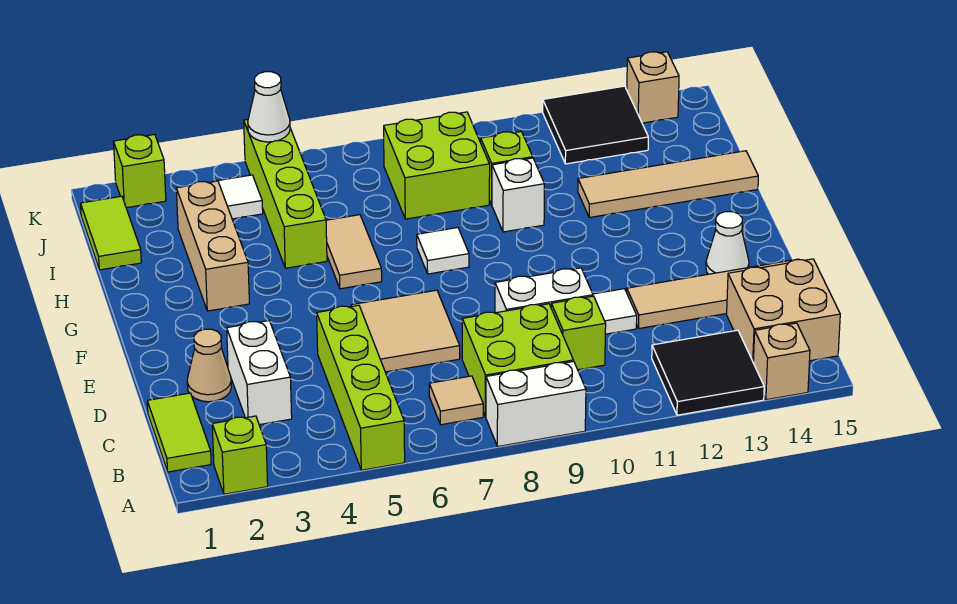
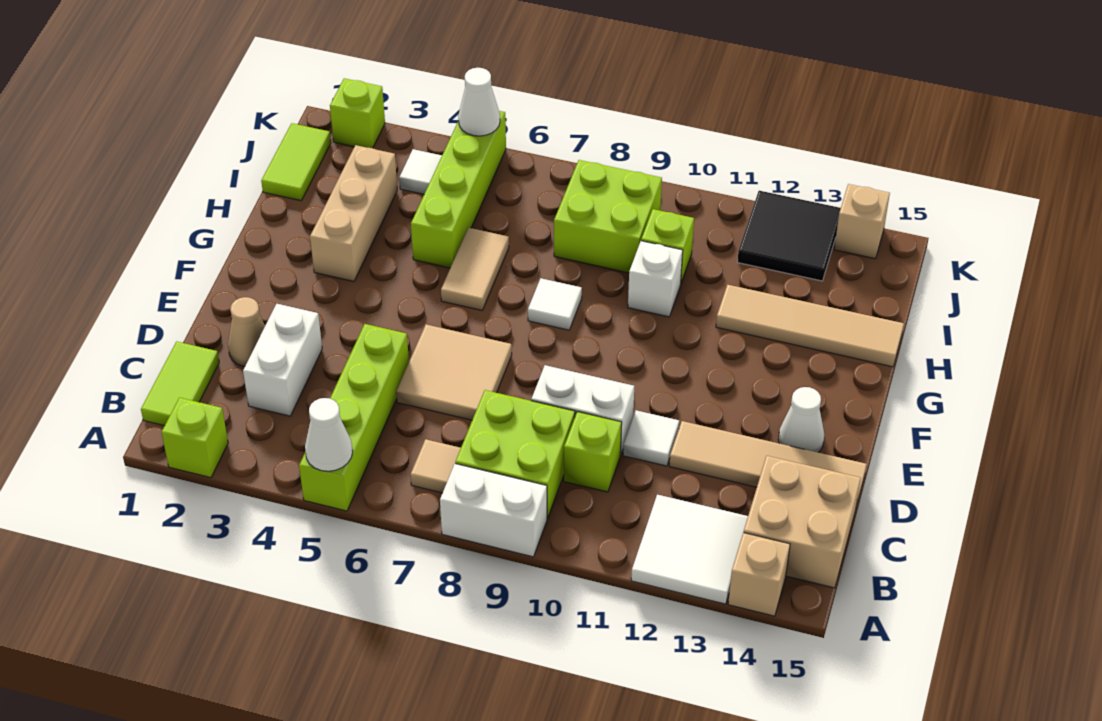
none -> white 1x1 cone [305,398,353,471]
black 2x2 tile [652,330,764,415] -> white 2x2 tile [631,495,748,604]

